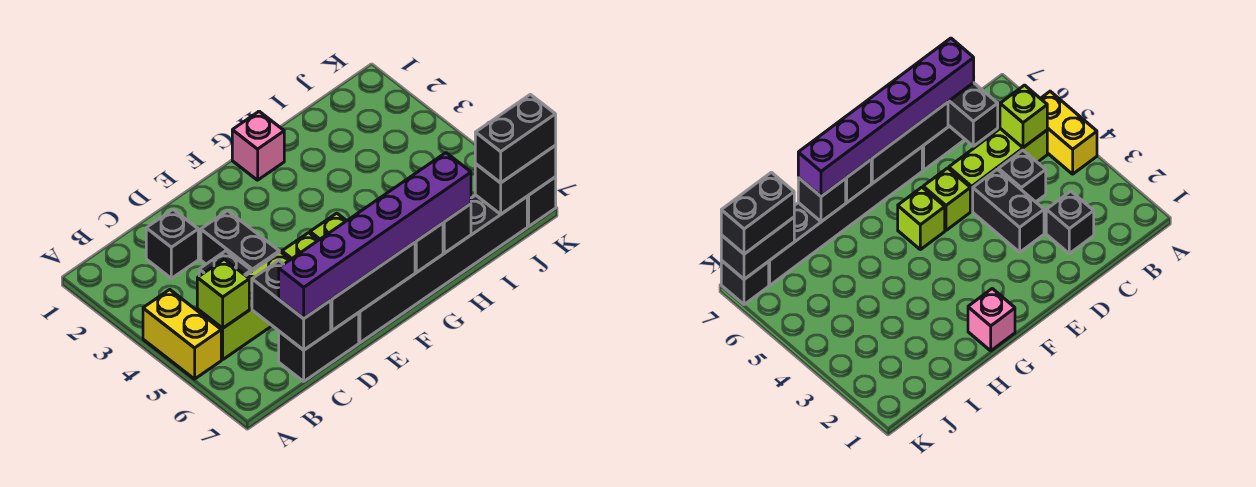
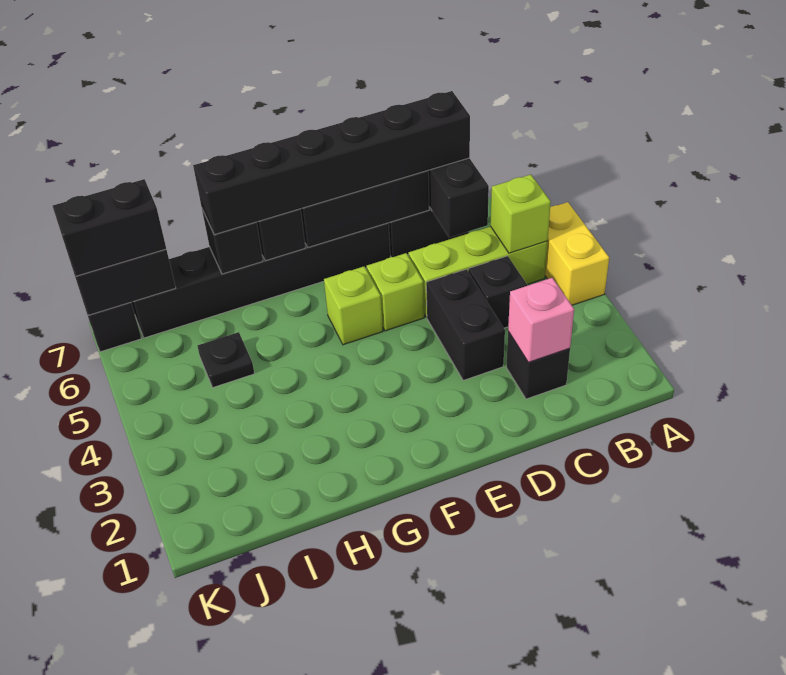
purple 1x6 brick [279,153,471,319] -> black 1x6 brick [193,91,470,235]
pink 1x1 brick [232,111,284,180] -> pink 1x1 brick moved to [508,278,574,362]
none -> black 1x1 plate [198,332,254,387]

